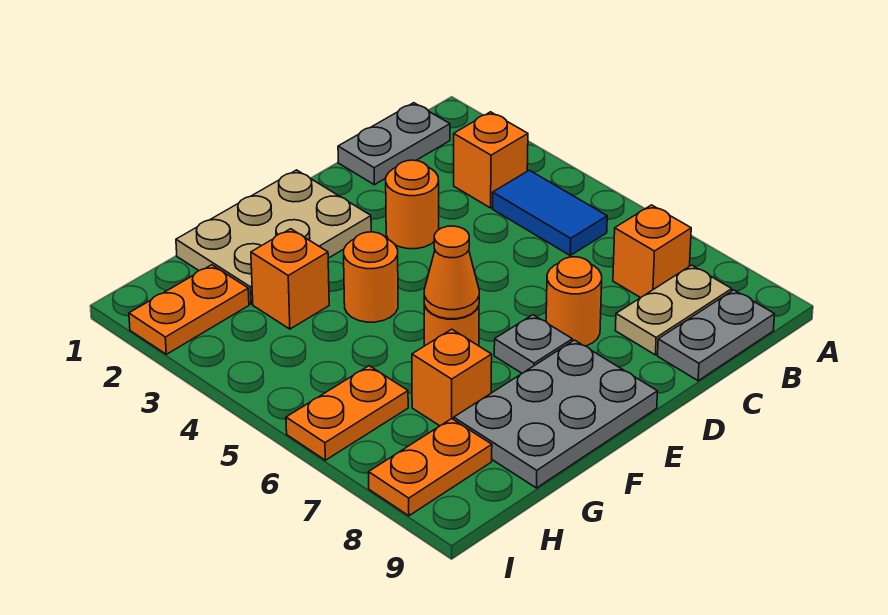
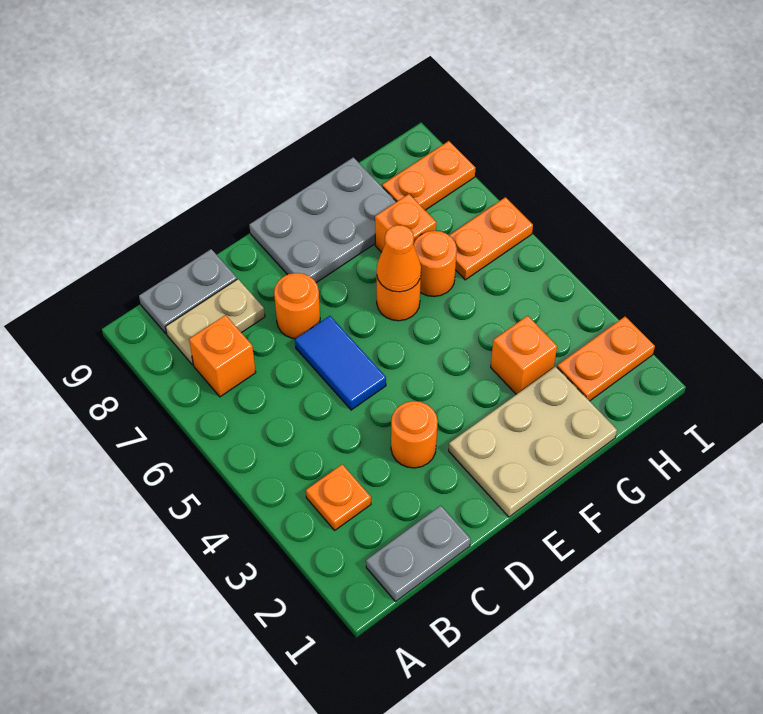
orange 1x1 brick [454,112,528,208] -> orange 1x1 plate [306,464,371,530]
blue 1x2 tile [493,170,607,255] -> blue 1x2 tile moved to [295,316,386,410]
grey 1x1 plate [494,315,572,373] -> none
orange 1x1 round brick [344,232,398,322] -> orange 1x1 round brick moved to [413,231,457,297]

